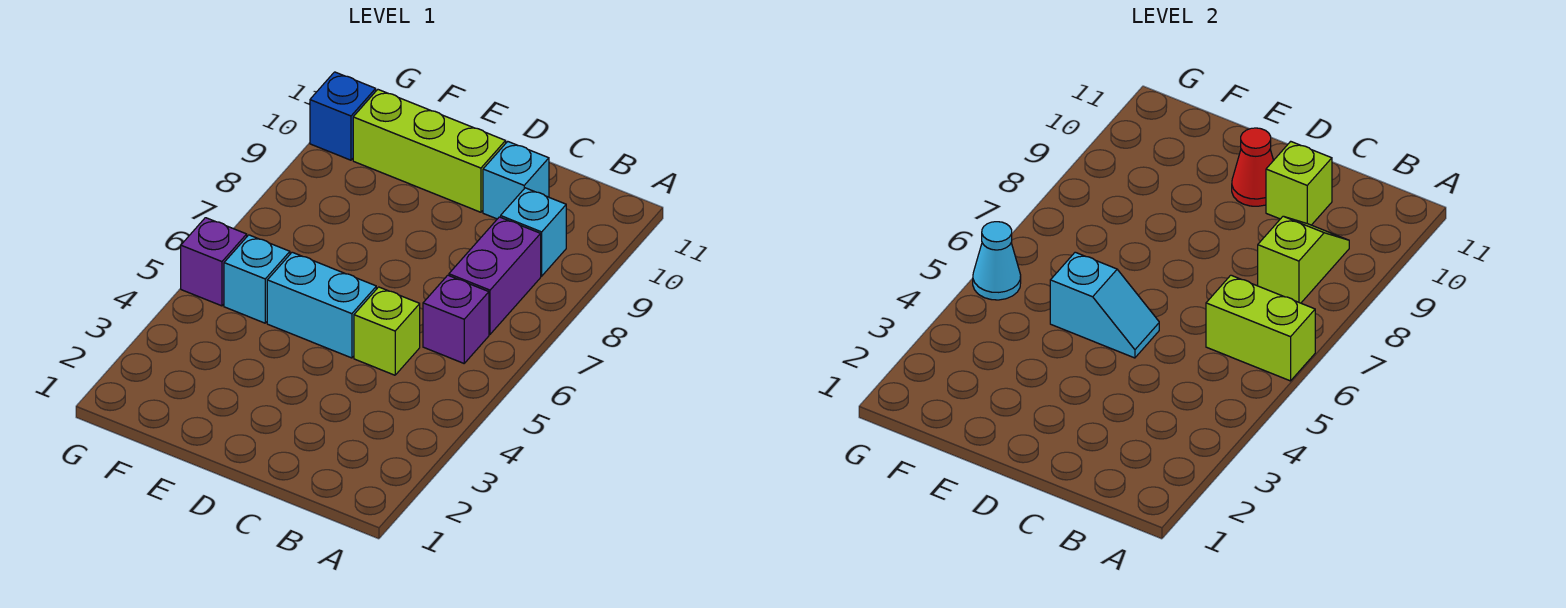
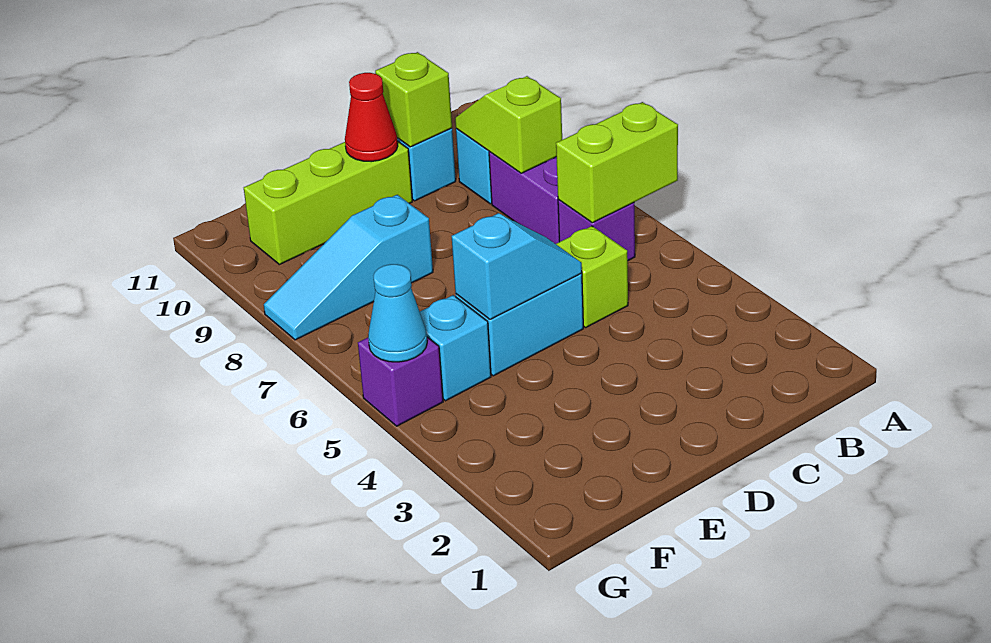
none -> cyan 1x3 slope [264,195,433,340]
blue 1x1 brick [310,72,376,160] -> none

